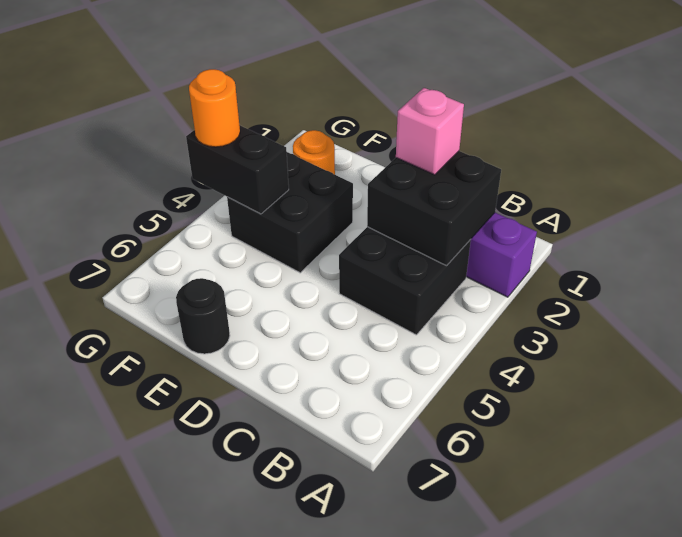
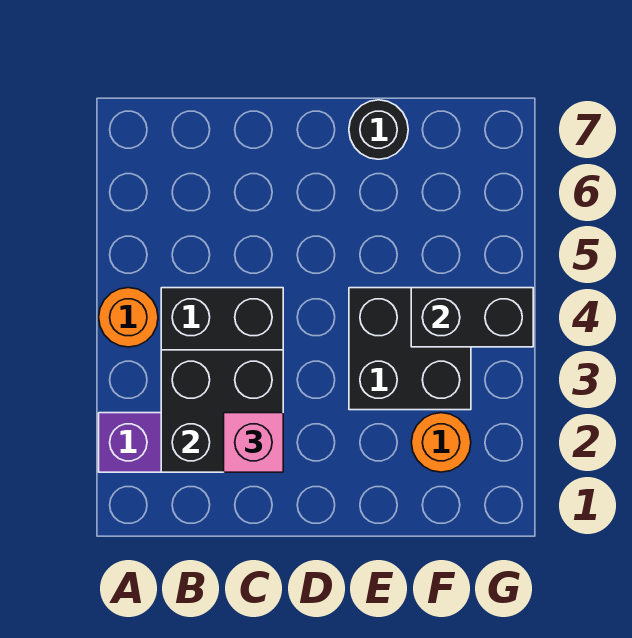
orange 1x1 round brick [189,69,240,147] -> orange 1x1 round brick moved to [99,288,158,347]

